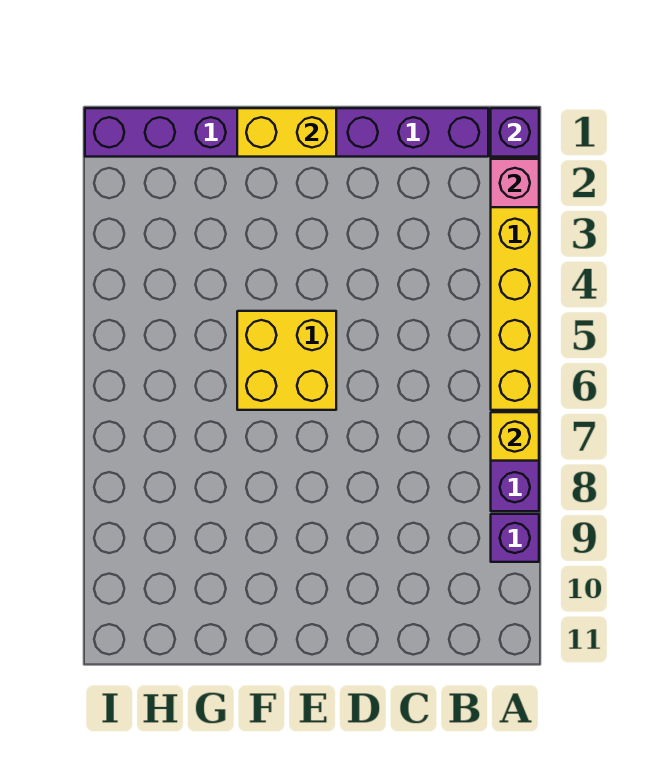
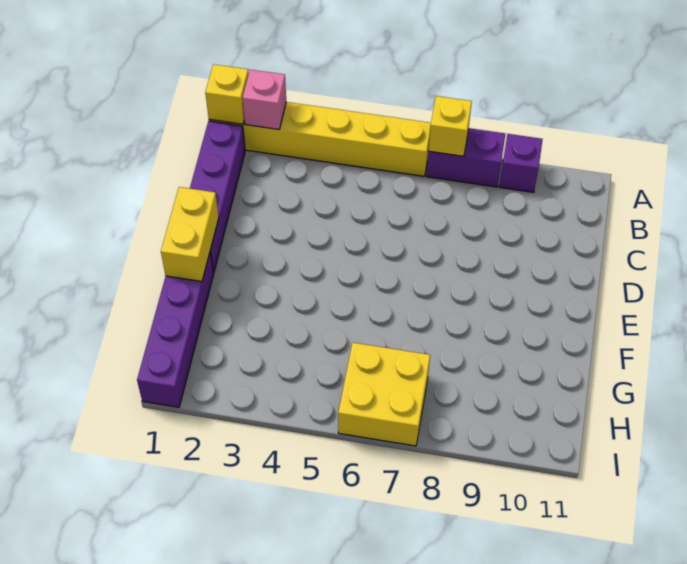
purple 1x1 brick [491,108,539,157] -> yellow 1x1 brick [205,64,249,124]
yellow 2x2 brick [237,311,336,410] -> yellow 2x2 brick moved to [338,343,430,446]

